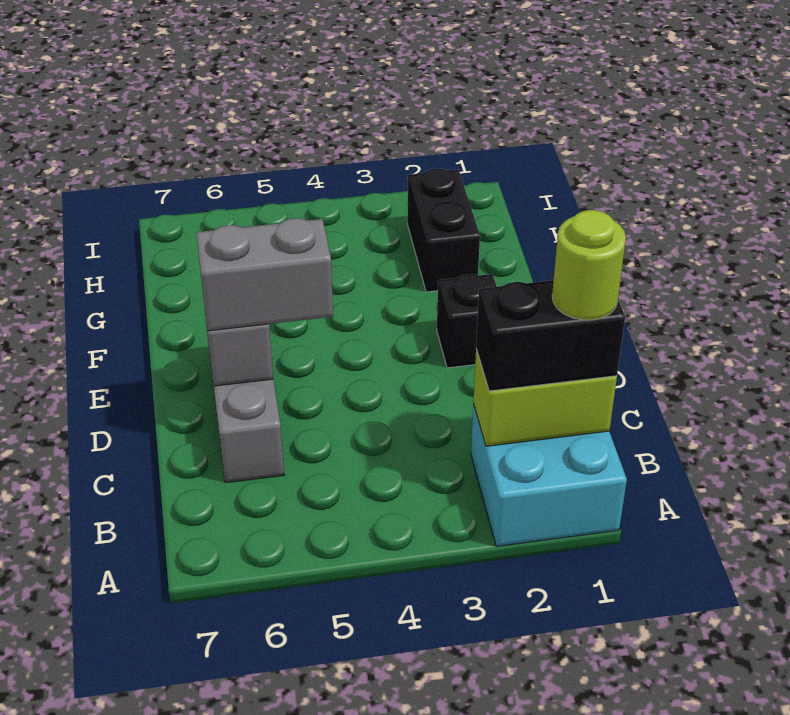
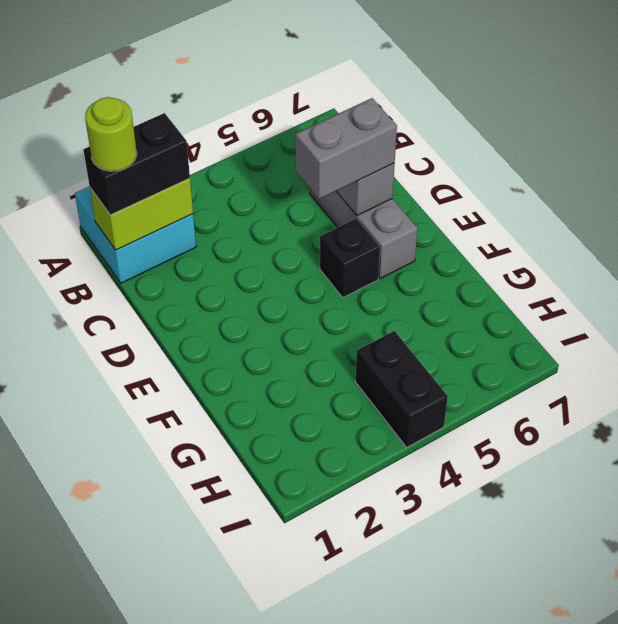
black 1x1 brick [437,274,497,368] -> black 1x1 brick moved to [320,219,380,297]
black 1x2 brick [408,169,480,292] -> black 1x2 brick moved to [356,331,448,447]

